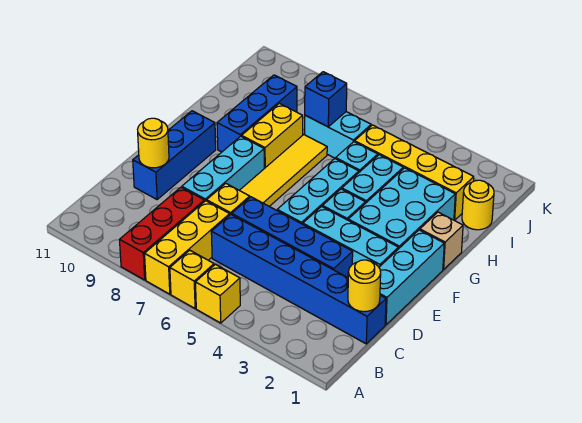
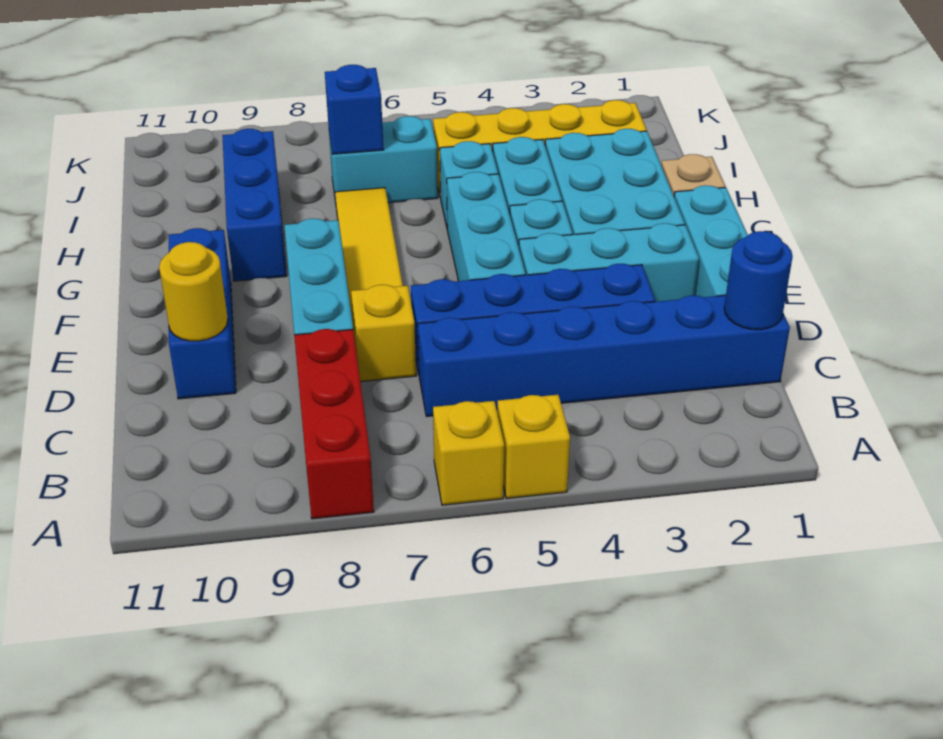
yellow 1x3 brick [145,201,230,294] -> none
yellow 1x1 round brick [348,260,381,312] -> blue 1x1 round brick [724,231,793,330]
yellow 1x2 brick [242,103,303,169] -> none
yellow 1x1 round brick [462,180,494,230] -> none

